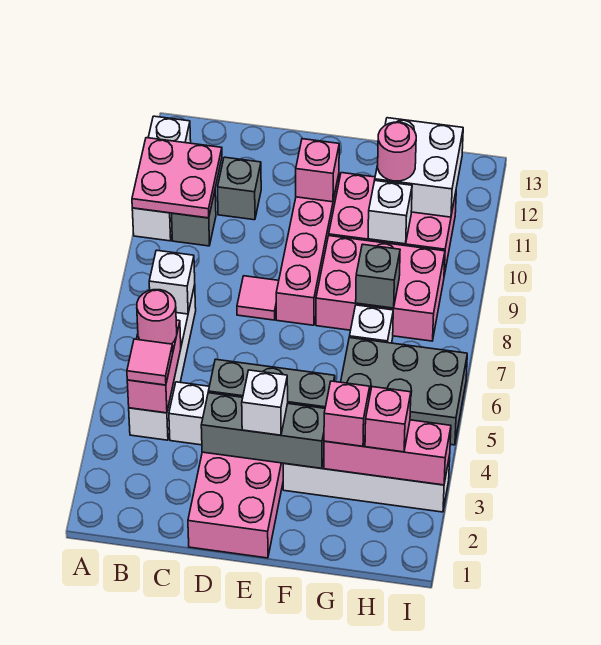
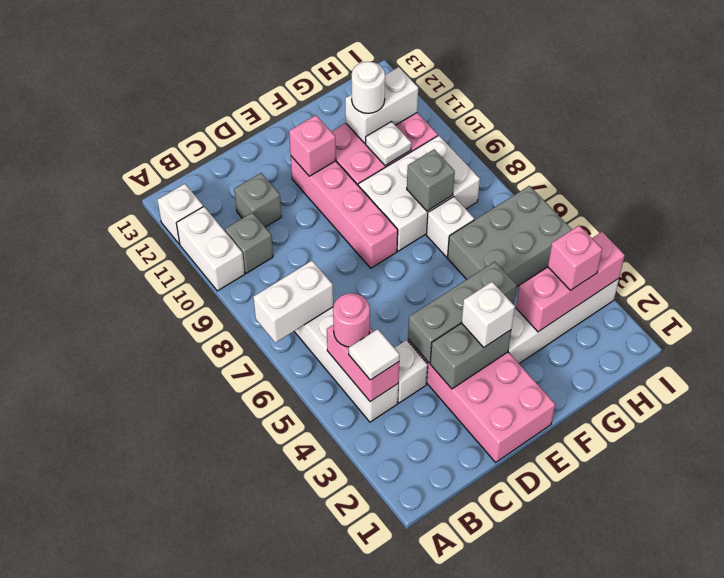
pink 2x2 plate [132,138,222,218] -> none
pink 1x1 tile [127,339,173,385] -> white 1x1 tile [349,329,400,380]
white 1x1 brick [149,250,195,314] -> white 1x2 brick [253,261,333,343]
grey 1x3 brick [201,393,325,468] -> grey 1x2 brick [430,323,511,389]
pink 1x1 tile [237,276,279,320] -> none
pink 2x3 brick [316,236,445,341] -> white 2x3 brick [358,135,480,251]
pink 1x1 brick [324,381,370,446] -> none
white 1x1 brick [368,180,412,244] -> white 1x1 plate [366,122,411,166]
white 2x2 brick [375,118,463,217] -> white 1x2 brick [345,67,418,143]
pink 1x1 round brick [378,122,416,181] -> white 1x1 round brick [352,62,385,113]

